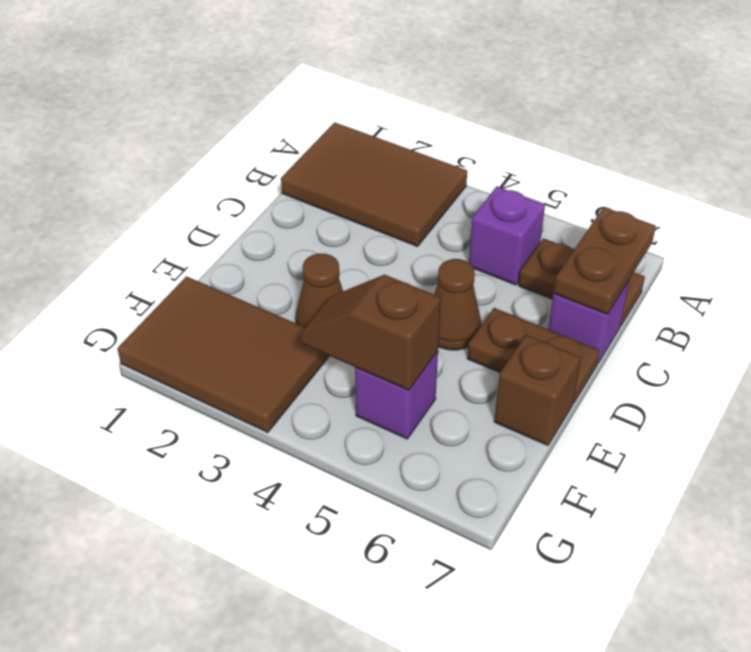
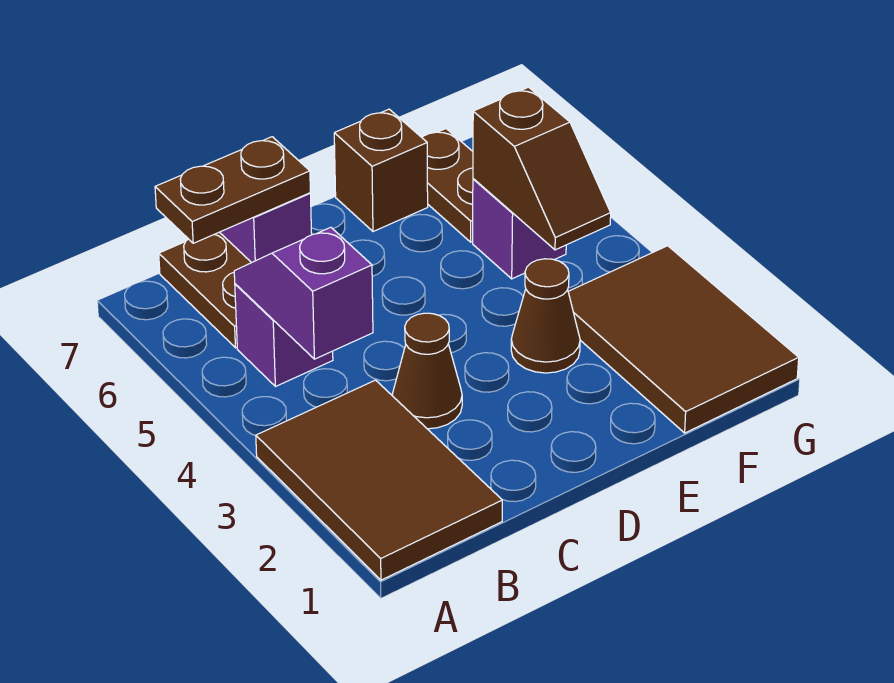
none -> purple 1x2 slope [234,227,373,359]
brown 1x1 cone [434,259,481,350] -> brown 1x1 cone moved to [392,313,462,429]
brown 1x2 plate [467,308,600,403] -> brown 1x2 plate moved to [422,129,473,242]

